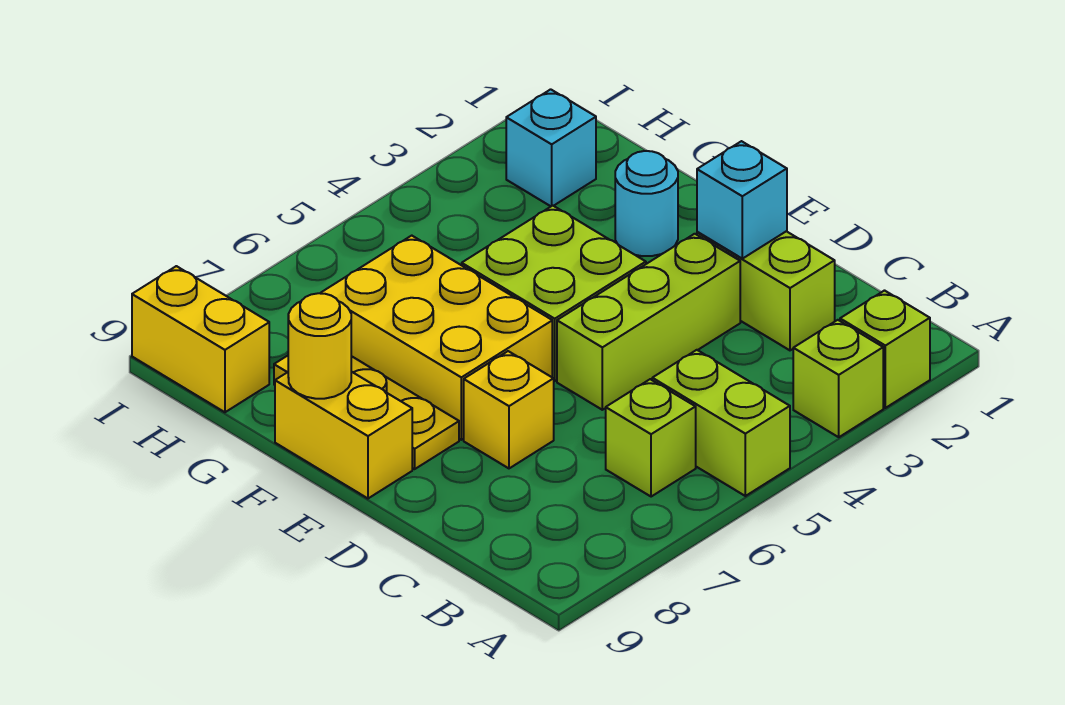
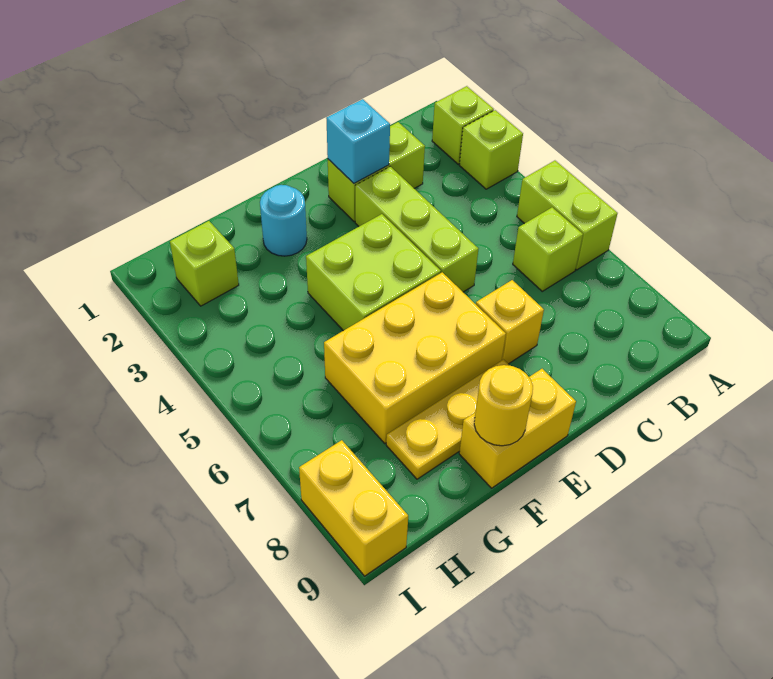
lime 1x2 brick [652,350,790,496] -> lime 1x2 brick turned to [517,161,618,270]
cyan 1x1 brick [506,89,596,206] -> lime 1x1 brick [170,221,239,306]
yellow 1x2 brick [132,266,269,412] -> yellow 1x2 brick turned to [299,440,408,576]

